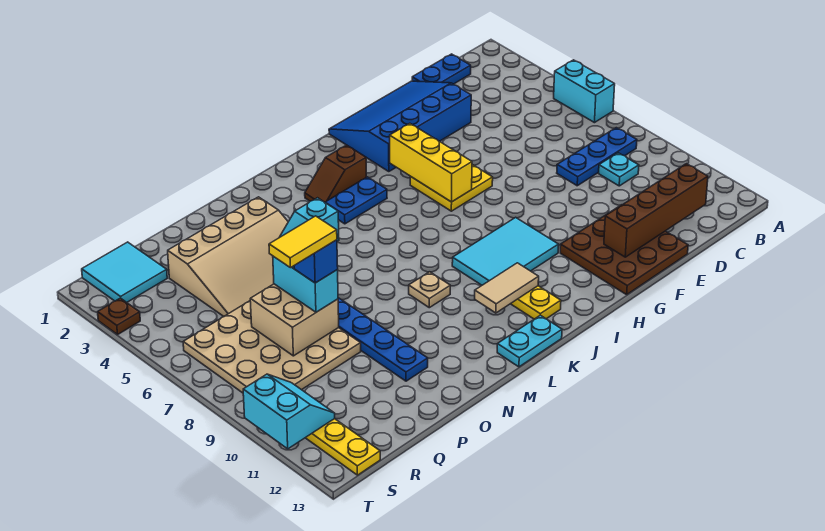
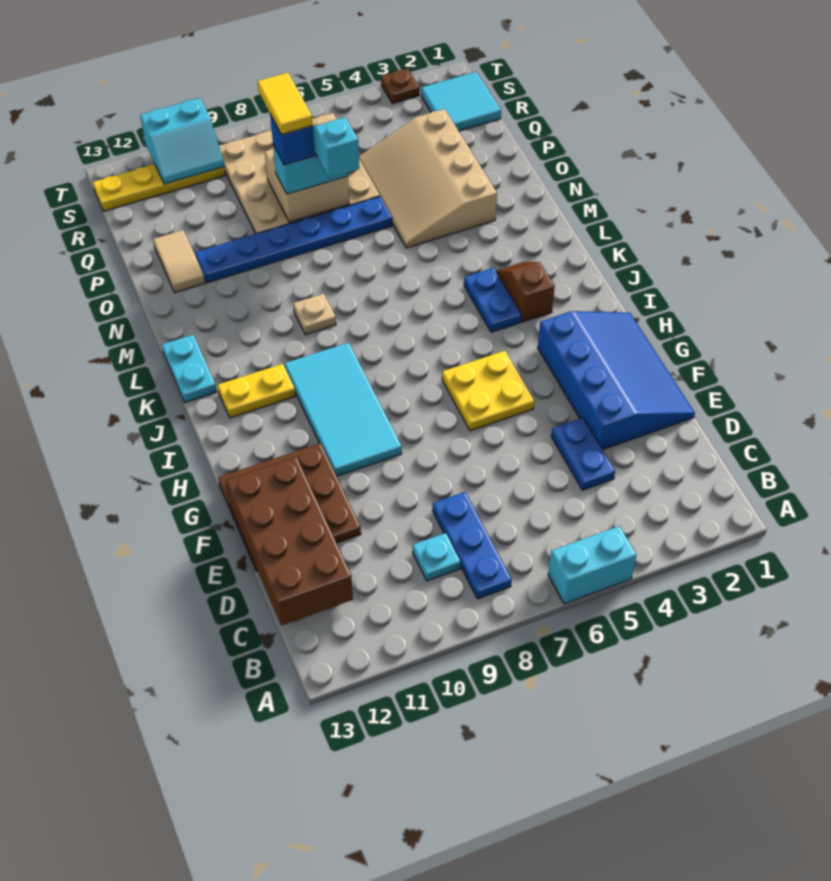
blue 1x2 plate [412,54,471,84] -> blue 1x2 plate moved to [551,418,615,490]
brown 1x4 brick [604,164,708,257] -> brown 2x4 brick [226,457,353,626]
yellow 1x3 brick [390,123,472,202] -> none
cyan 2x3 tile [452,217,559,285] -> cyan 2x4 tile [285,343,402,476]
tan 1x2 tile [475,263,539,313] -> tan 1x2 tile moved to [153,230,205,293]

